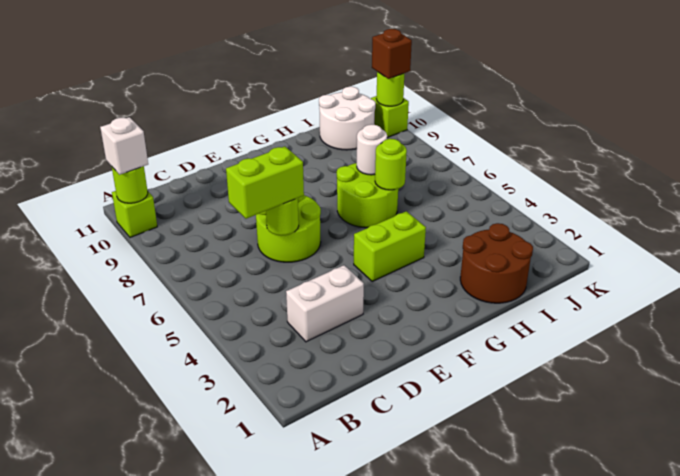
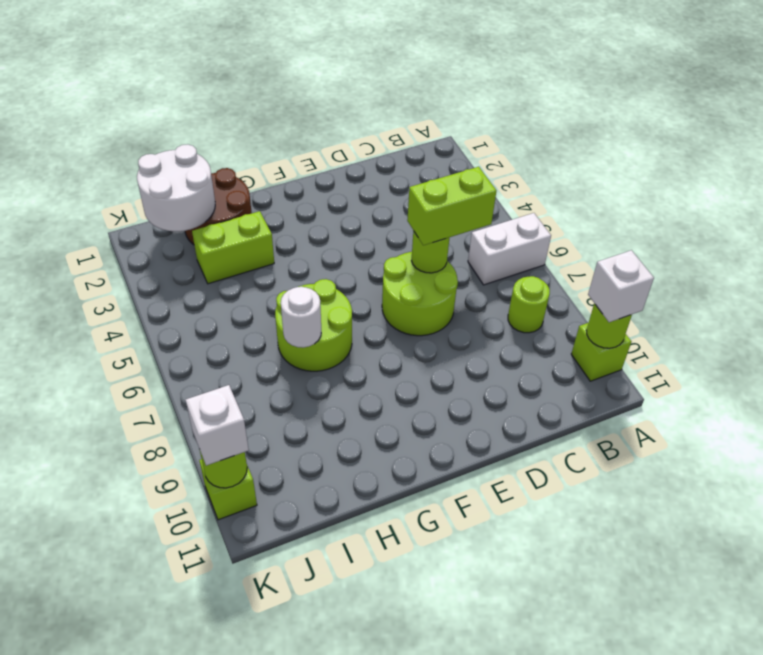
white 1x2 brick [286,265,364,342] -> white 1x2 brick moved to [468,213,551,285]
lime 1x2 brick [354,211,426,282] -> lime 1x2 brick moved to [192,211,274,284]
lime 1x1 round brick [375,139,407,190] -> lime 1x1 round brick moved to [508,276,550,333]
white 2x2 round brick [319,87,376,150] -> white 2x2 round brick moved to [137,144,215,231]
brown 1x1 brick [372,29,412,79] -> white 1x1 brick [186,385,249,466]

